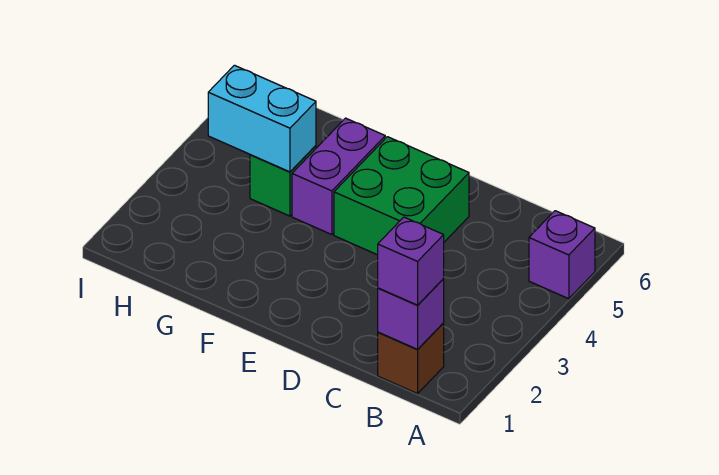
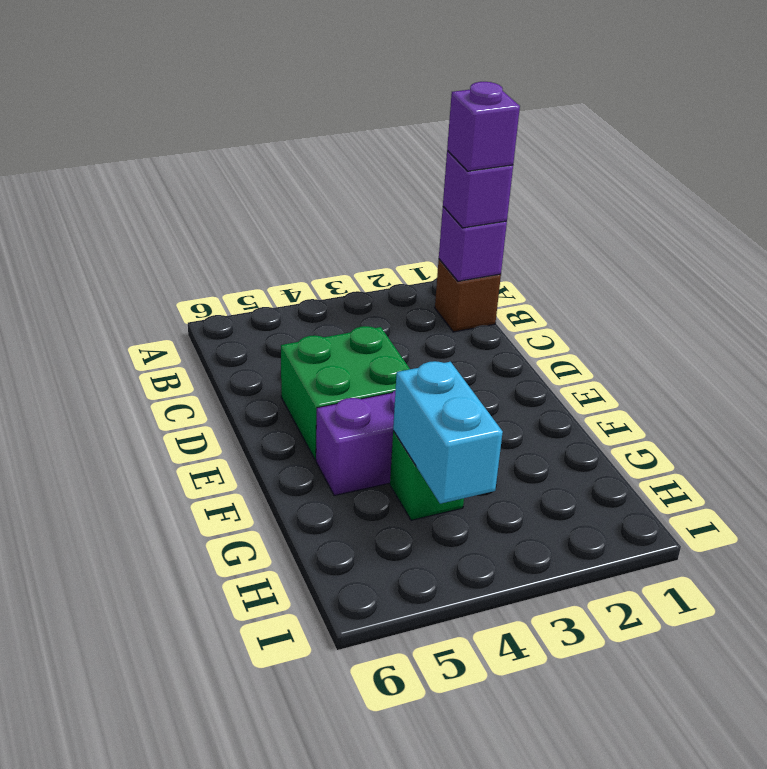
purple 1x1 brick [529,211,595,299] -> purple 1x1 brick moved to [447,82,520,171]

